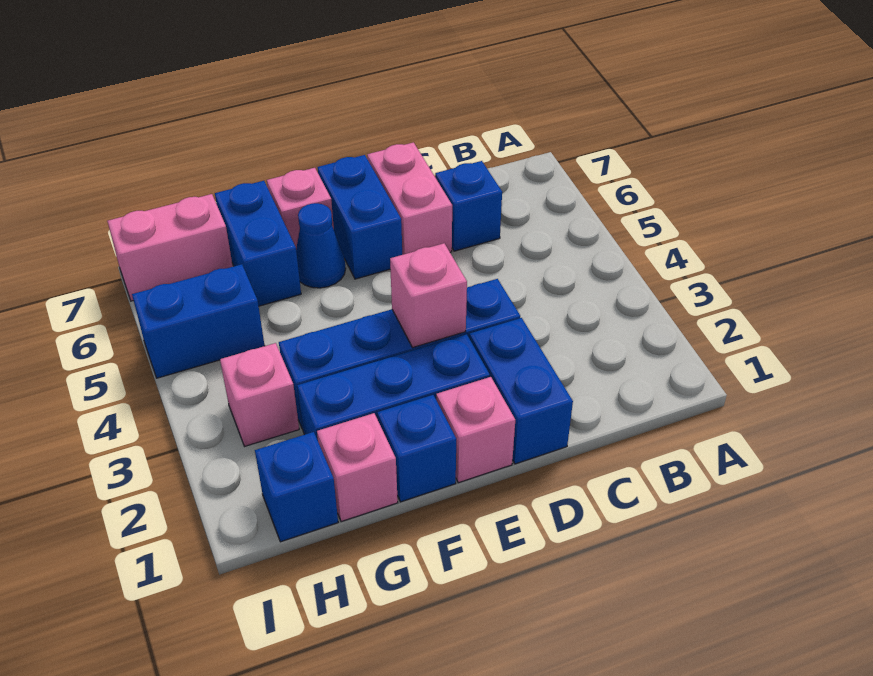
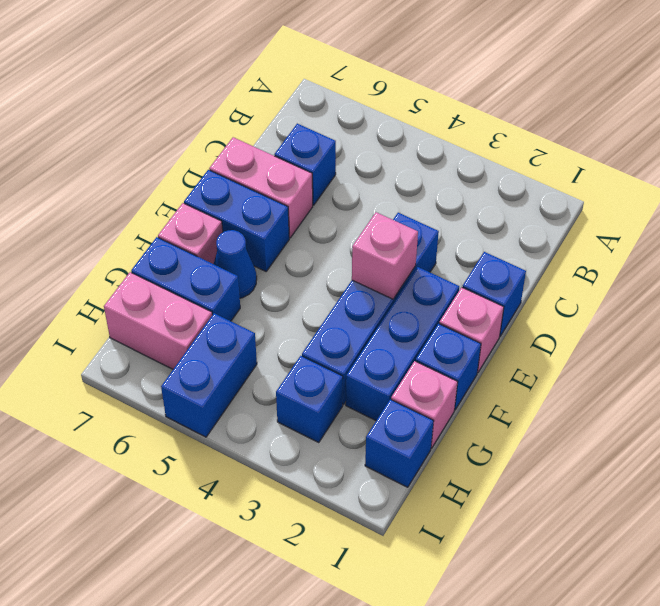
blue 1x2 brick [469,318,573,464] -> blue 1x1 brick [462,252,526,336]
pink 1x1 brick [220,343,299,446] -> blue 1x1 brick [276,356,343,442]
pink 1x2 brick [107,194,233,301] -> pink 1x2 brick turned to [104,272,212,369]

